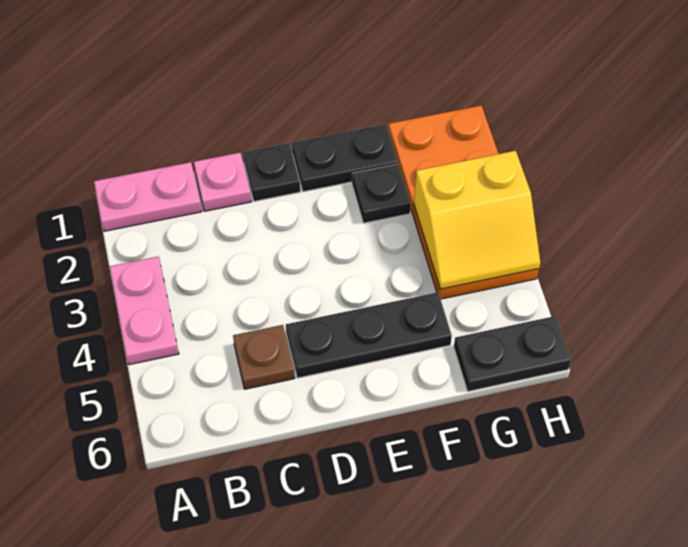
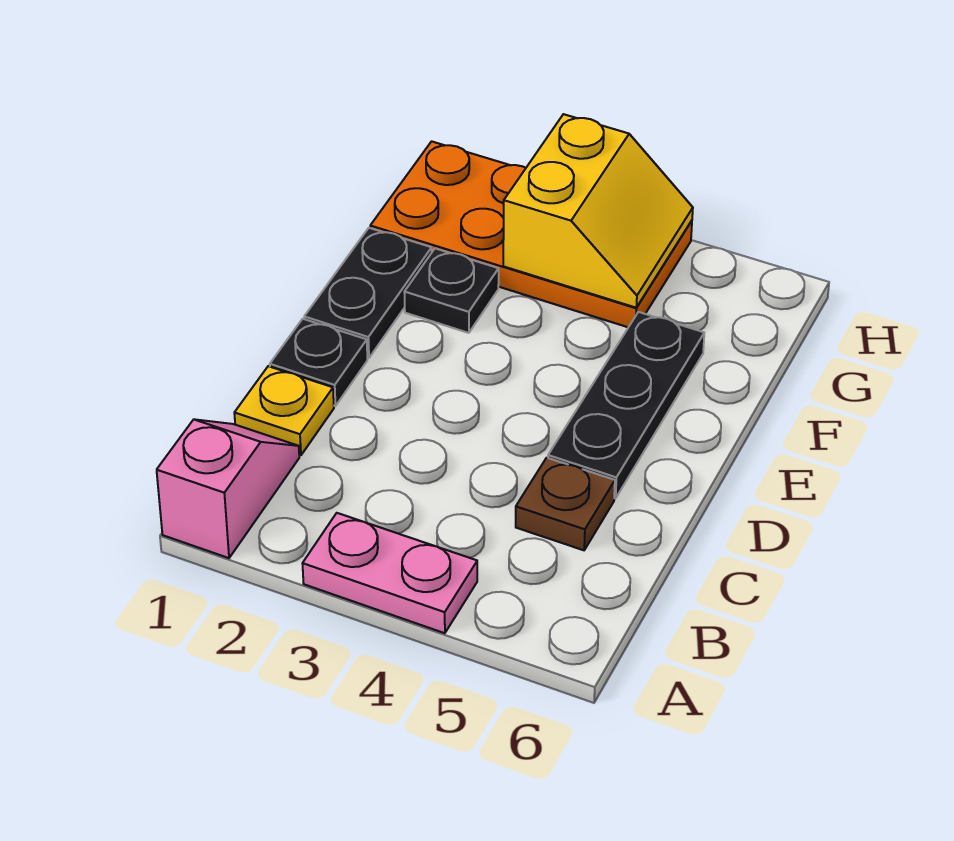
pink 1x2 plate [94,162,202,231] -> pink 1x2 slope [157,419,299,558]
pink 1x1 plate [194,153,251,211] -> yellow 1x1 plate [234,366,334,455]
black 1x2 plate [454,316,571,391] -> none

